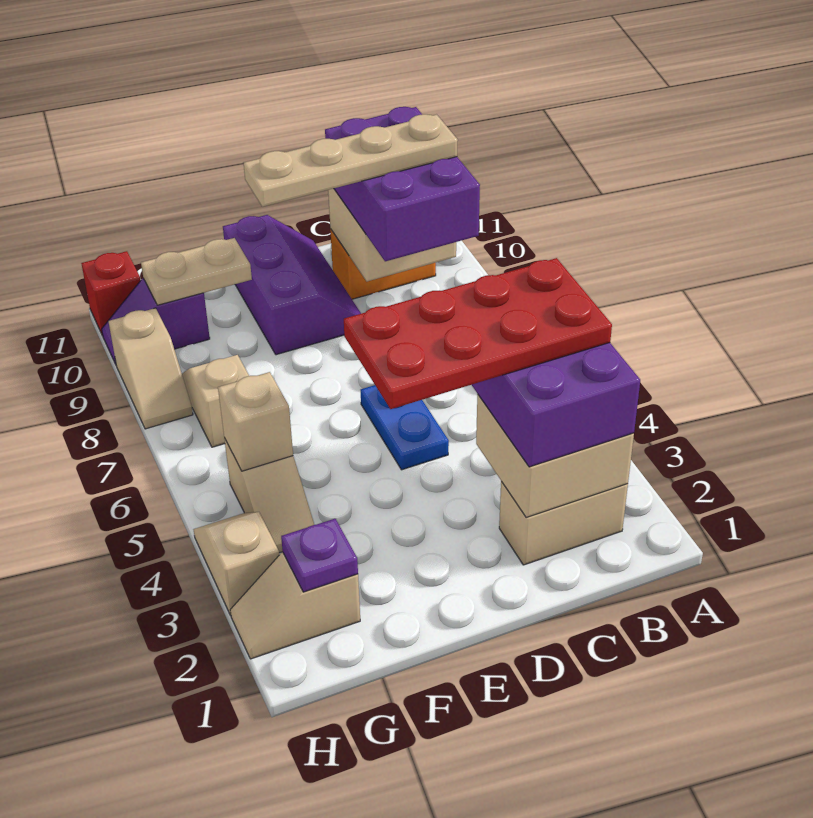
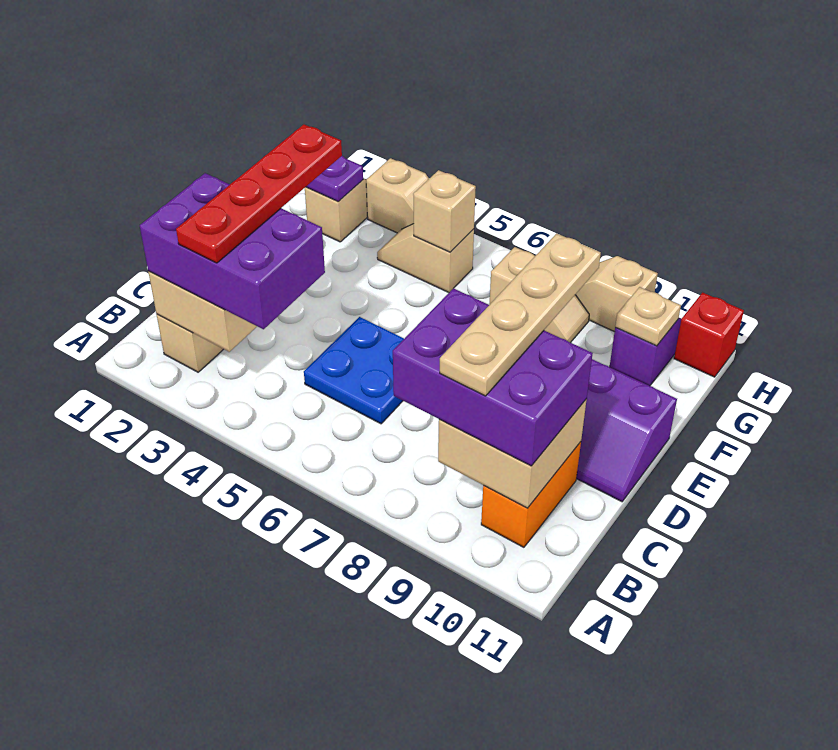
red 2x4 plate [344,258,612,409] -> red 1x4 plate [176,125,342,263]
blue 1x2 plate [361,385,449,470] -> blue 2x2 plate [304,317,404,424]
tan 1x2 plate [141,238,252,305] -> tan 1x1 plate [615,287,681,346]

